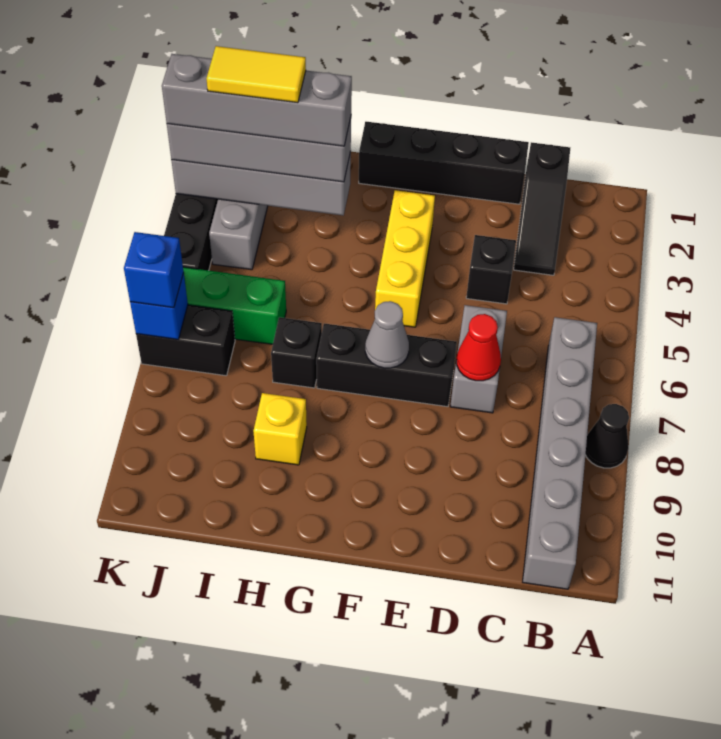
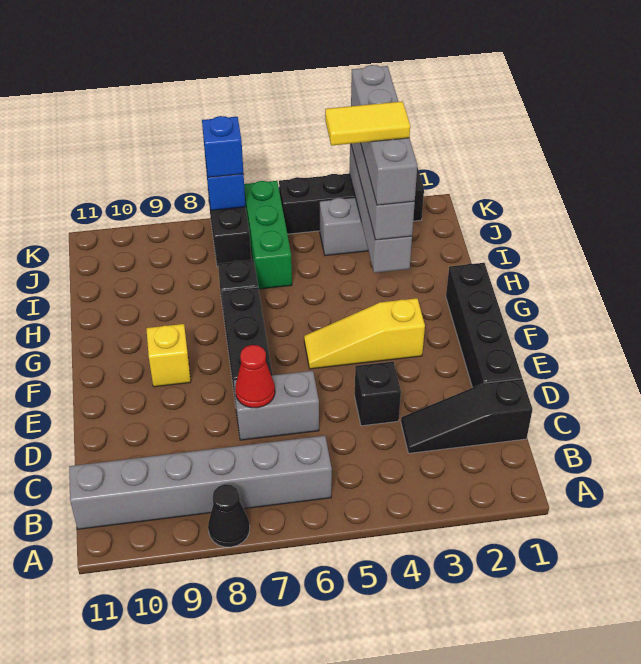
yellow 1x3 brick [375,190,435,327] -> yellow 1x3 slope [304,298,425,369]
grey 1x1 cone [365,301,409,368] -> none
yellow 1x1 brick [253,393,307,465] -> yellow 1x1 brick moved to [146,324,191,387]
yellow 1x2 tile [206,46,306,103] -> yellow 1x2 tile turned to [325,101,410,146]

